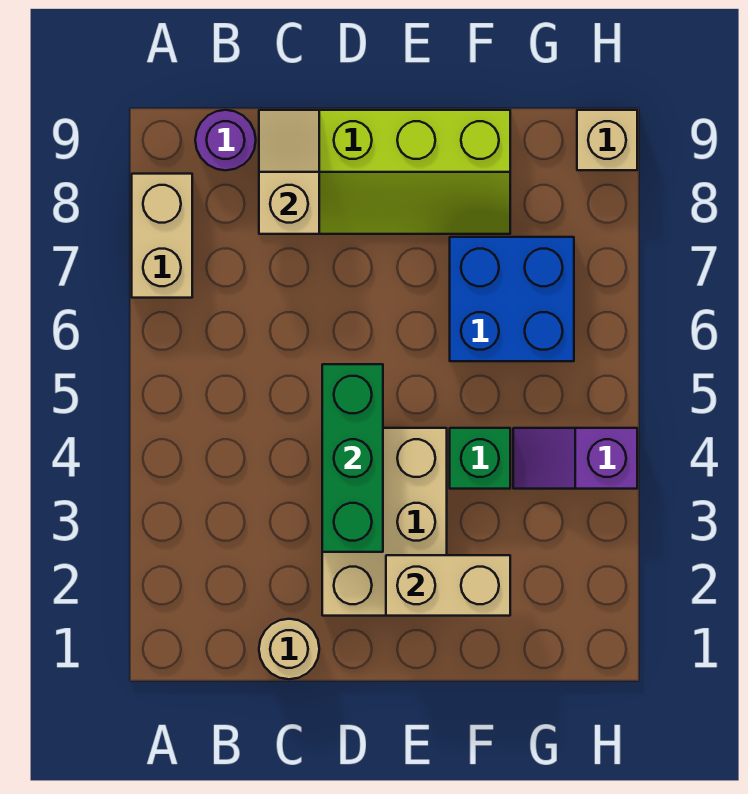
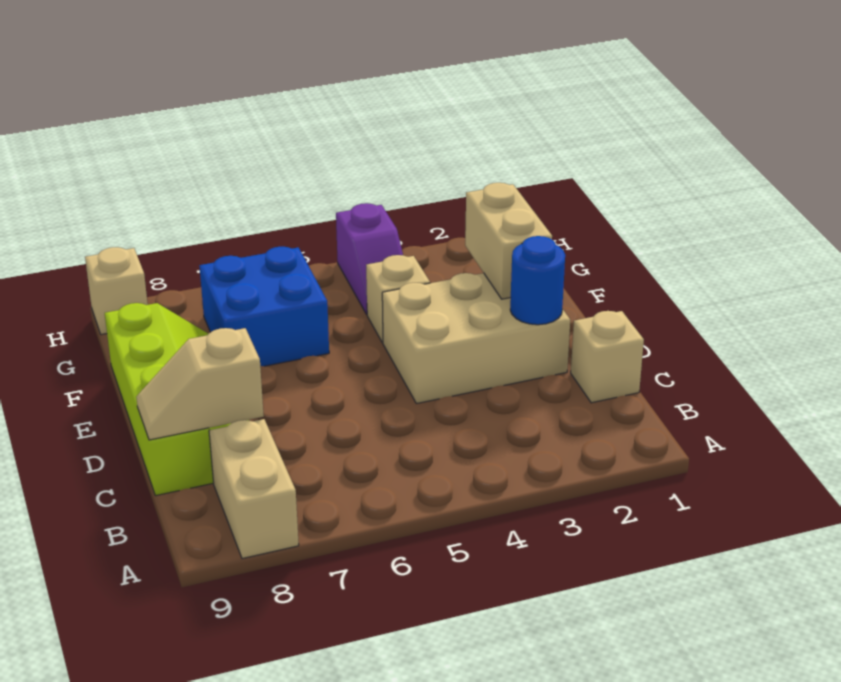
tan 1x2 brick [132,174,192,298] -> tan 1x2 brick turned to [209,419,299,559]
purple 1x1 round brick [195,110,256,170] -> none
tan 1x1 round brick [259,619,319,679] -> tan 1x1 brick [571,311,644,403]
none -> blue 1x1 round brick [510,236,565,325]
green 1x3 brick [322,364,383,552] -> none
green 1x1 brick [450,428,510,489] -> tan 1x1 brick [366,255,430,343]

